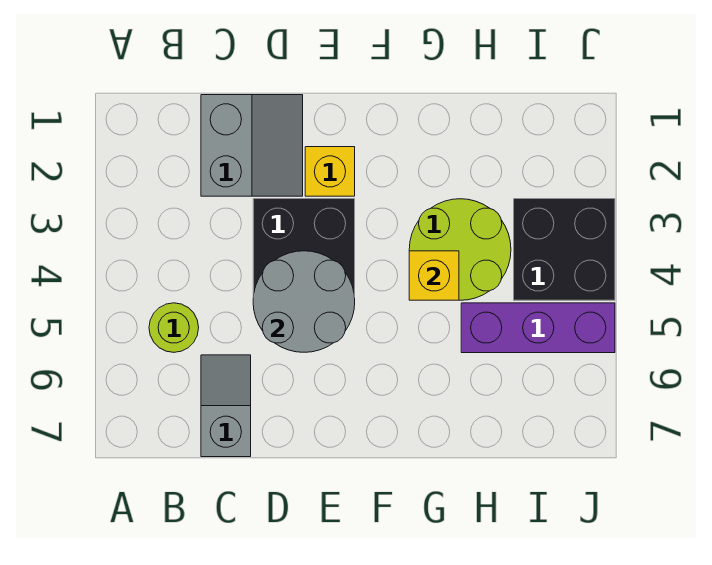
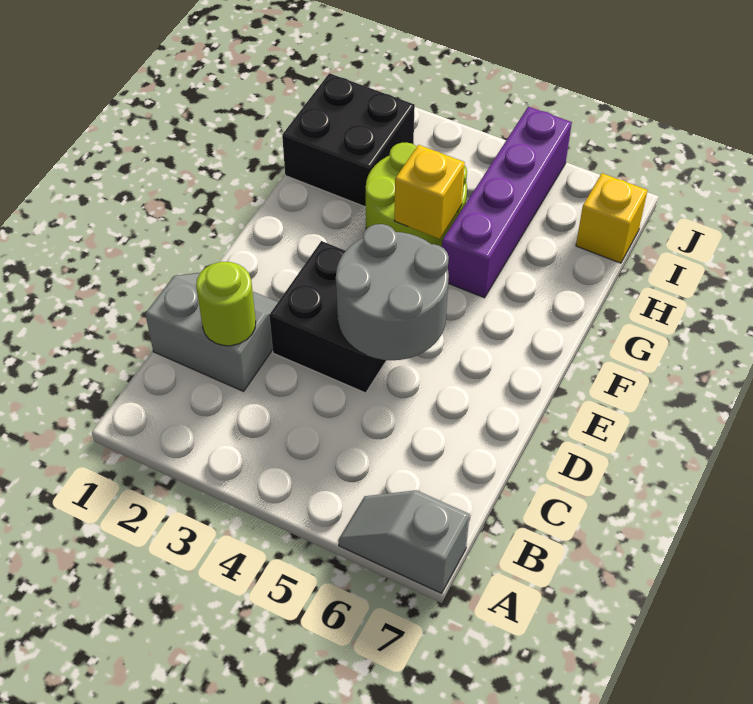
lime 1x1 round brick [149,303,199,352] -> lime 1x1 round brick moved to [196,262,256,346]
grey 1x2 slope [201,355,251,457] -> grey 1x2 slope moved to [338,490,470,593]
yellow 1x1 brick [305,147,355,196] -> yellow 1x1 brick moved to [576,173,648,263]
purple 1x3 brick [461,303,615,353] -> purple 1x4 brick [442,107,572,298]
black 2x2 brick [514,199,615,300] -> black 2x2 brick moved to [282,73,415,207]

